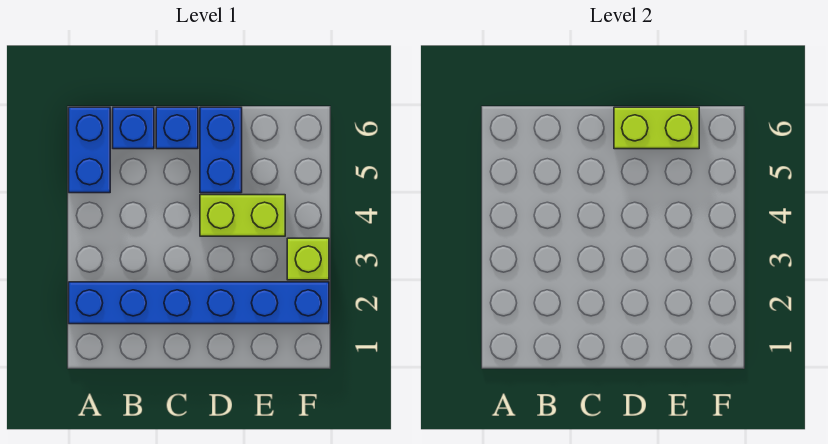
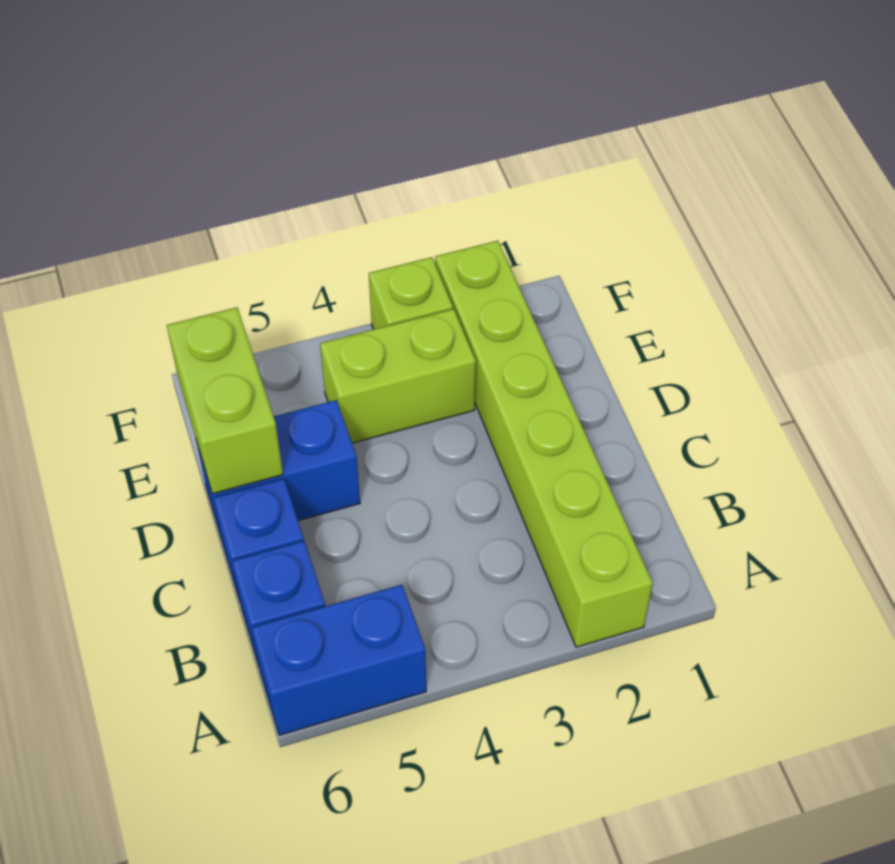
blue 1x6 brick [69,282,329,324] -> lime 1x6 brick [435,241,653,647]
lime 1x2 brick [200,195,285,236] -> lime 1x2 brick turned to [320,309,476,443]

